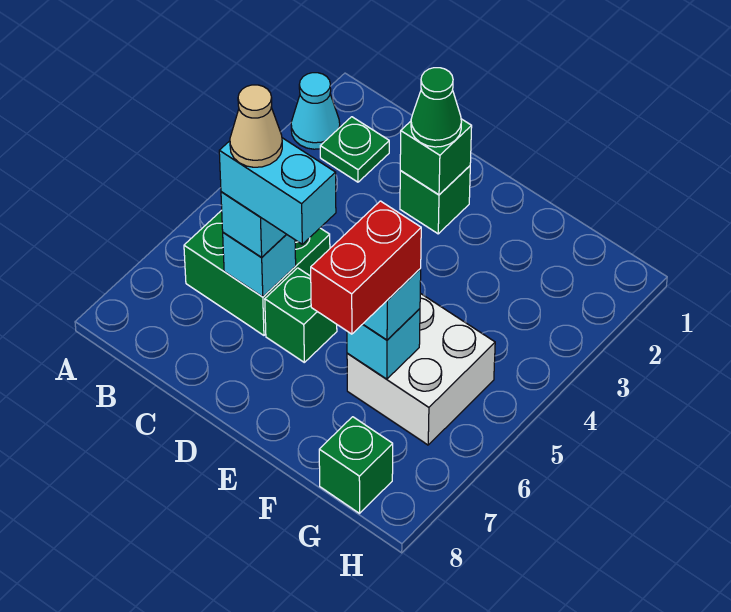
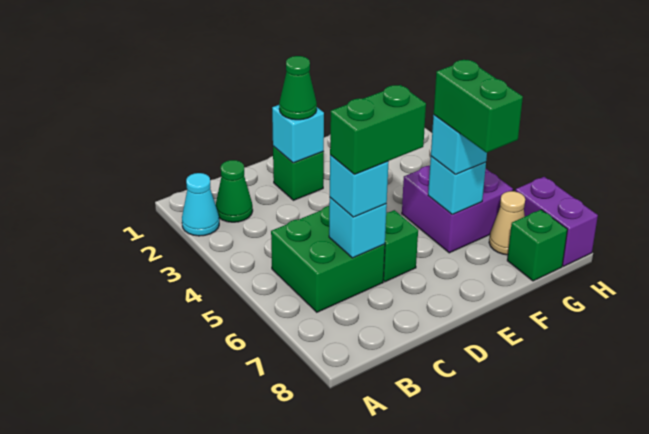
green 1x1 plate [320,117,389,182] -> green 1x1 cone [216,160,253,222]
cyan 1x2 brick [219,138,336,244] -> green 1x2 brick [330,85,426,174]
tan 1x1 cone [230,85,282,167] -> tan 1x1 cone moved to [489,191,525,255]
green 1x1 brick [400,119,472,195] -> cyan 1x1 brick [272,105,324,163]
white 2x2 brick [347,293,495,445] -> purple 2x2 brick [402,166,513,253]
red 1x2 brick [311,201,421,334] -> green 1x2 brick [434,60,523,153]
none -> purple 1x2 brick [515,177,598,266]

